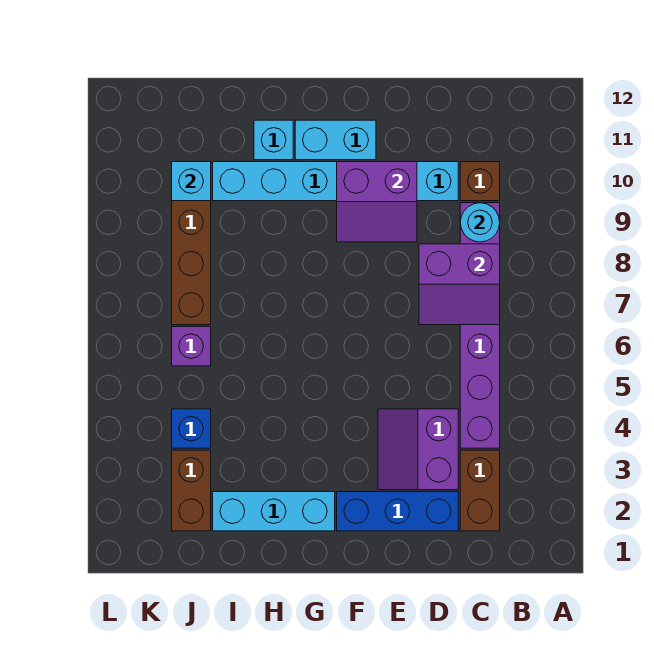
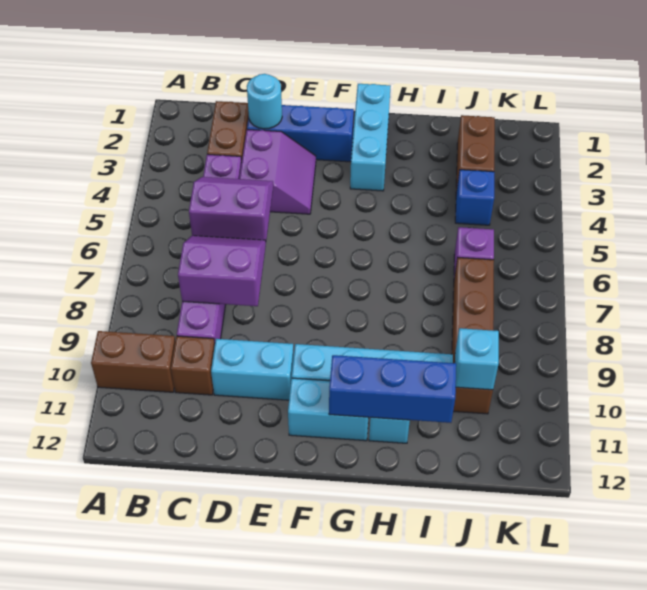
none -> brown 1x2 brick [91,331,175,392]
cyan 1x1 round brick [460,203,500,242] -> cyan 1x1 round brick moved to [247,74,282,129]
purple 2x2 slope [337,162,417,242] -> purple 2x2 slope moved to [189,177,273,240]
cyan 1x3 brick [213,492,335,531] -> cyan 1x3 brick turned to [350,84,391,191]
none -> blue 1x3 brick [329,355,456,423]

